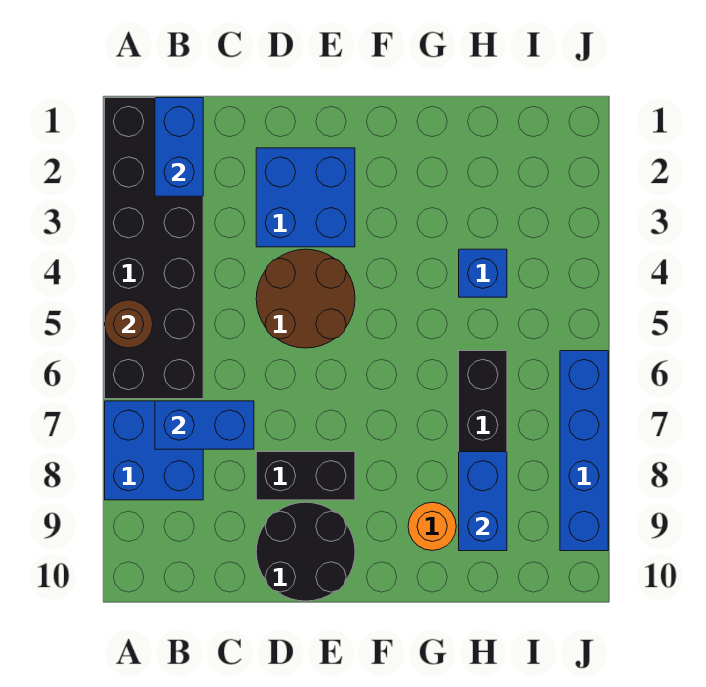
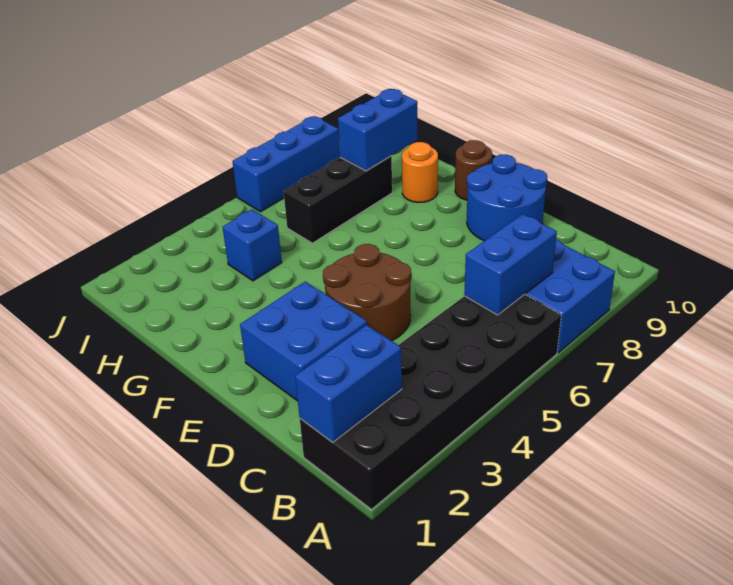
brown 1x1 round brick [105,300,153,348] -> brown 1x1 round brick moved to [455,140,492,200]
blue 1x2 brick [155,401,254,449] -> blue 1x2 brick turned to [464,214,557,315]
black 1x2 brick [256,452,355,500] -> none
black 2x2 round brick [256,502,355,601] -> blue 2x2 round brick [467,154,547,241]
blue 1x4 brick [560,351,608,551] -> blue 1x3 brick [232,116,340,212]

